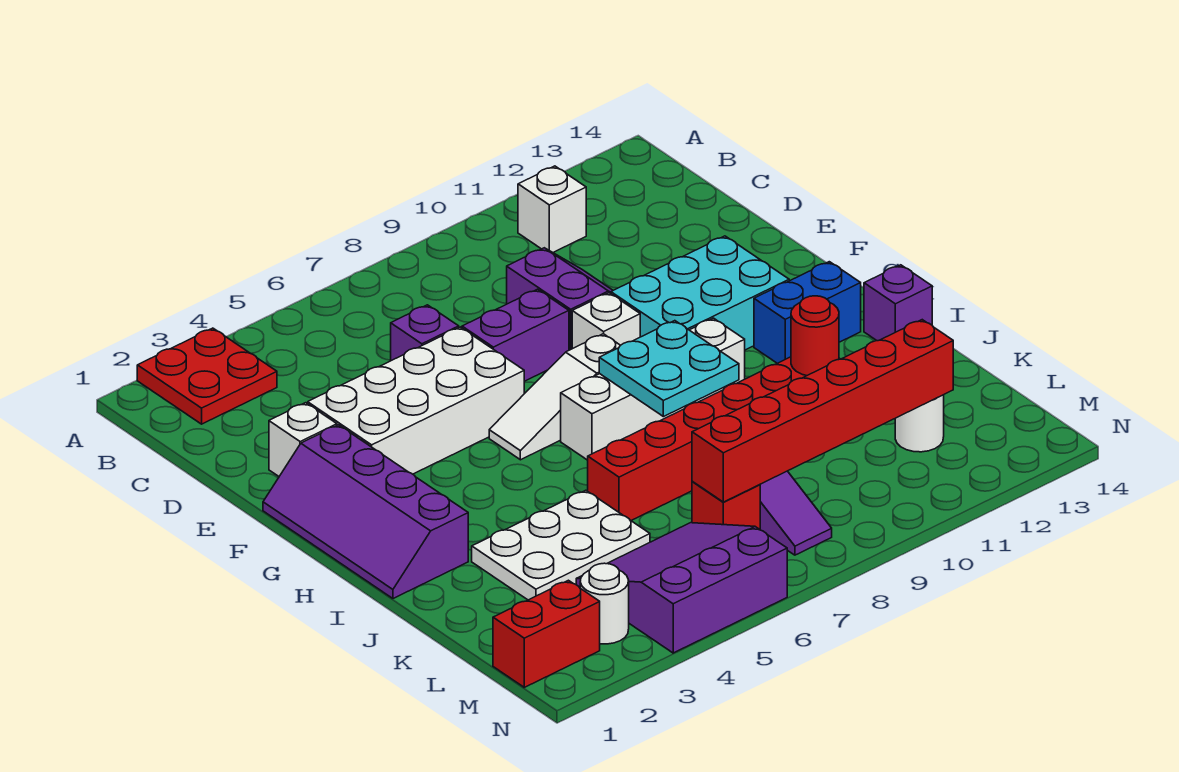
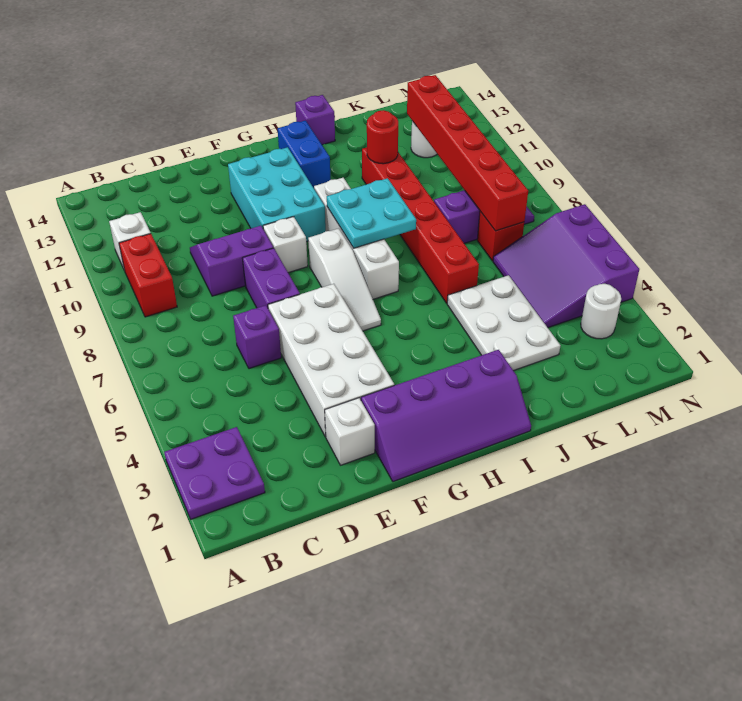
red 2x2 plate [137,328,277,424] -> purple 2x2 plate [164,427,265,519]
red 1x2 brick [493,580,600,687] -> red 1x2 brick moved to [119,234,177,317]

